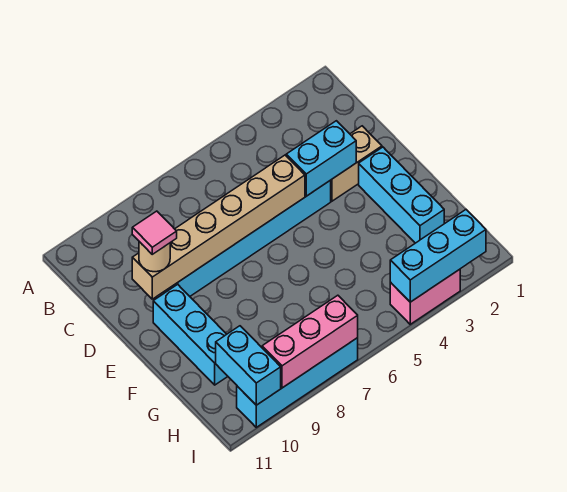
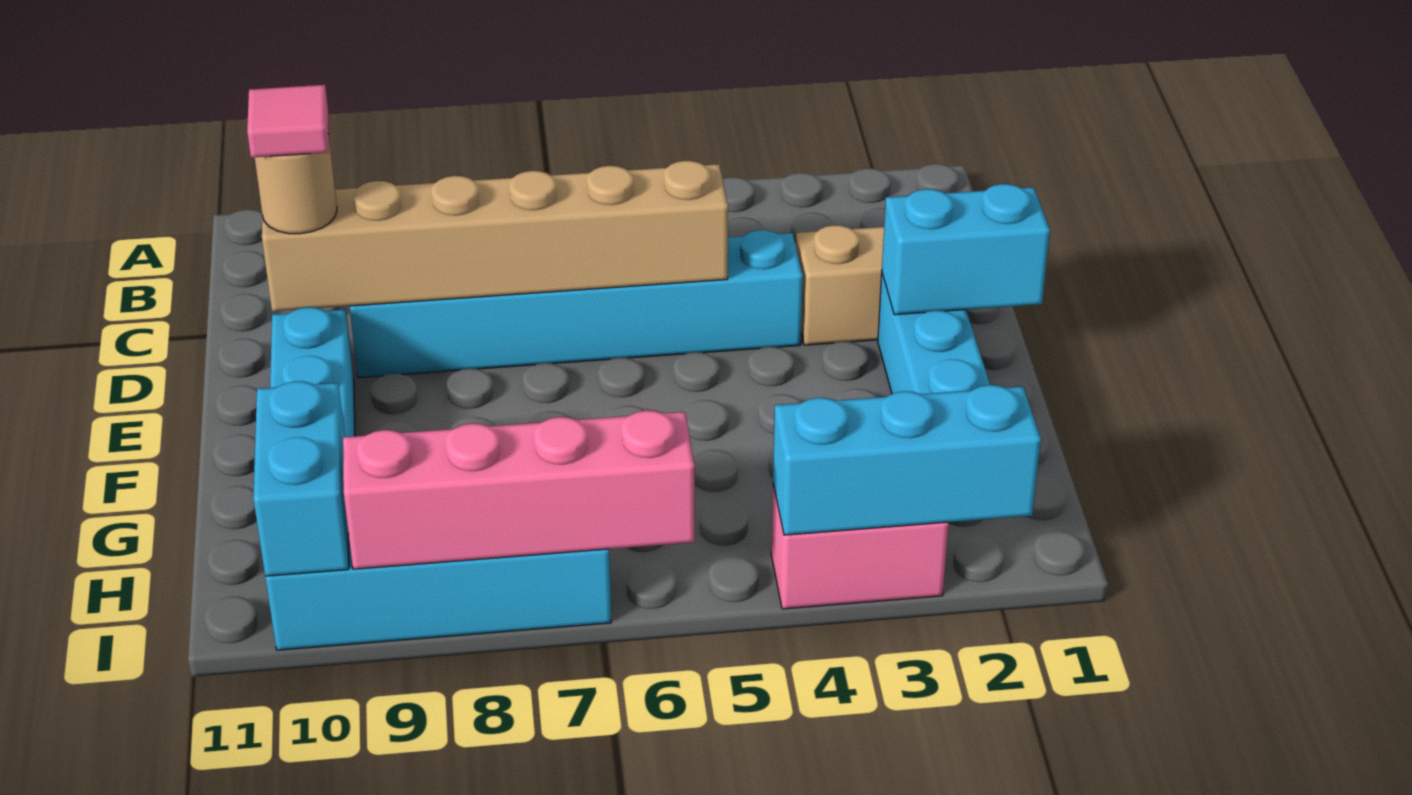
cyan 1x2 brick [286,121,356,196] -> cyan 1x2 brick moved to [882,184,1050,315]
pink 1x3 brick [262,295,358,388] -> pink 1x4 brick [343,410,695,569]

